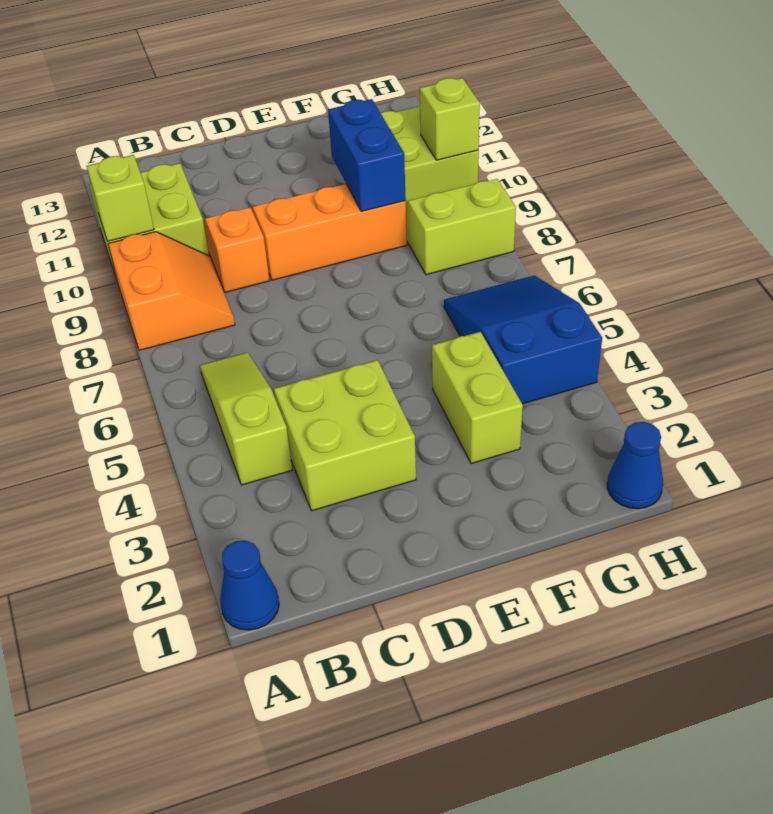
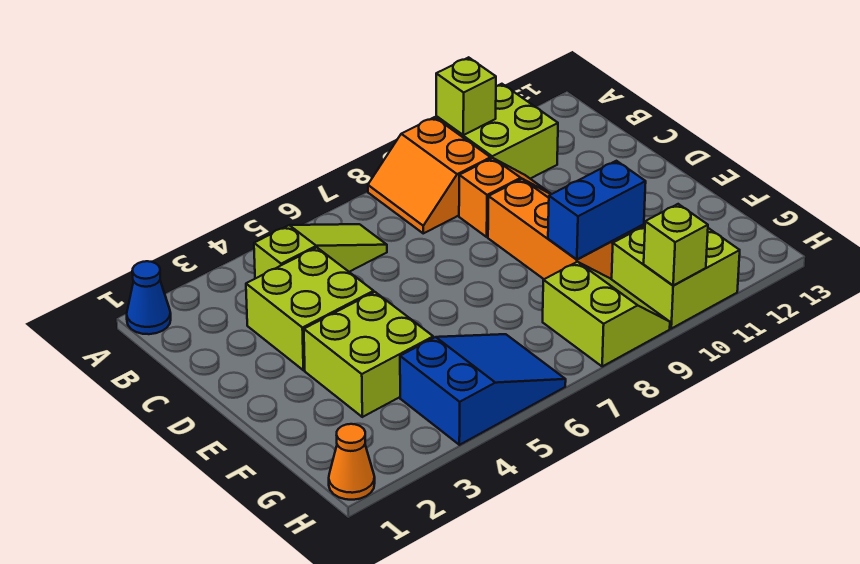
orange 2x2 slope [108,232,235,350] -> orange 2x2 slope turned to [368,117,491,233]
lime 1x2 brick [432,332,523,464] -> lime 2x2 brick [304,292,433,417]
blue 1x1 cone [607,422,663,509] -> orange 1x1 cone [329,424,375,500]

